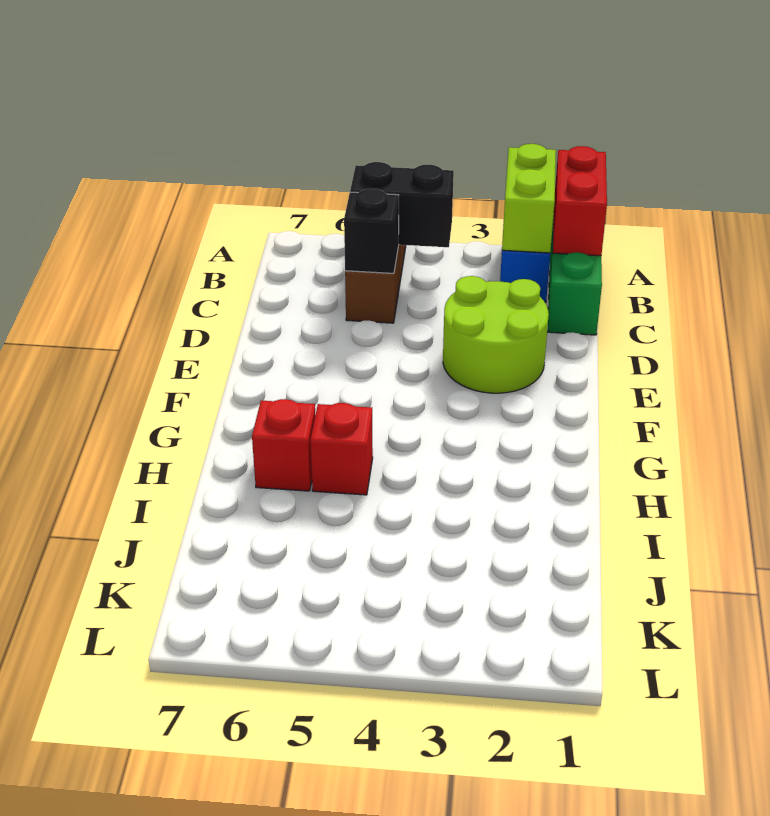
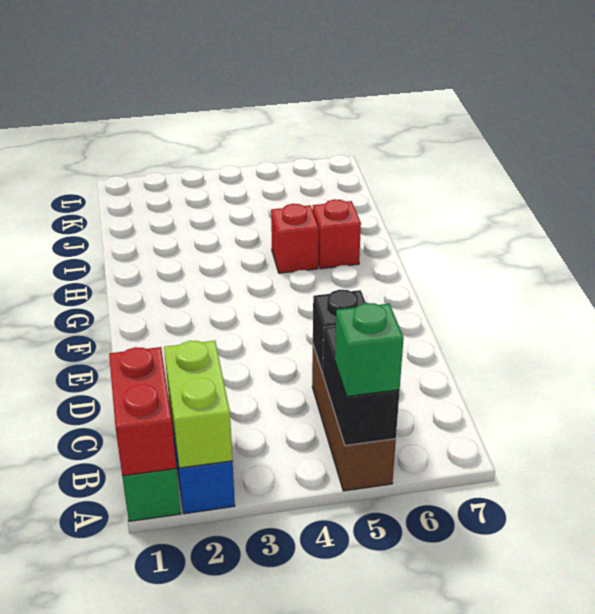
none -> green 1x1 brick [335,303,404,396]
black 1x2 brick [350,162,454,247] -> black 1x2 brick turned to [323,326,400,445]
lime 2x2 round brick [443,276,549,393] -> none

